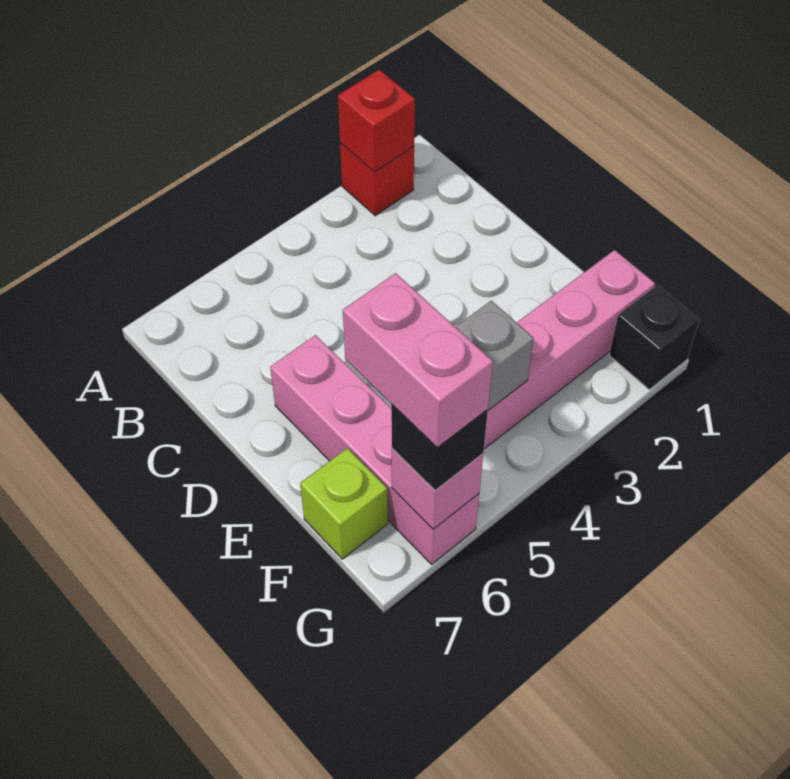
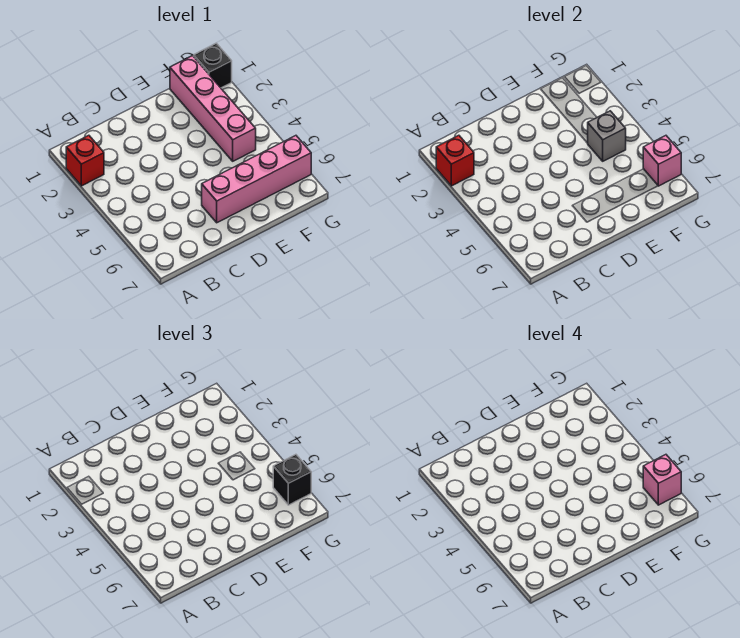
pink 1x2 brick [343,273,493,448] -> pink 1x1 brick [643,455,681,505]
lime 1x1 brick [300,448,388,559] -> none

